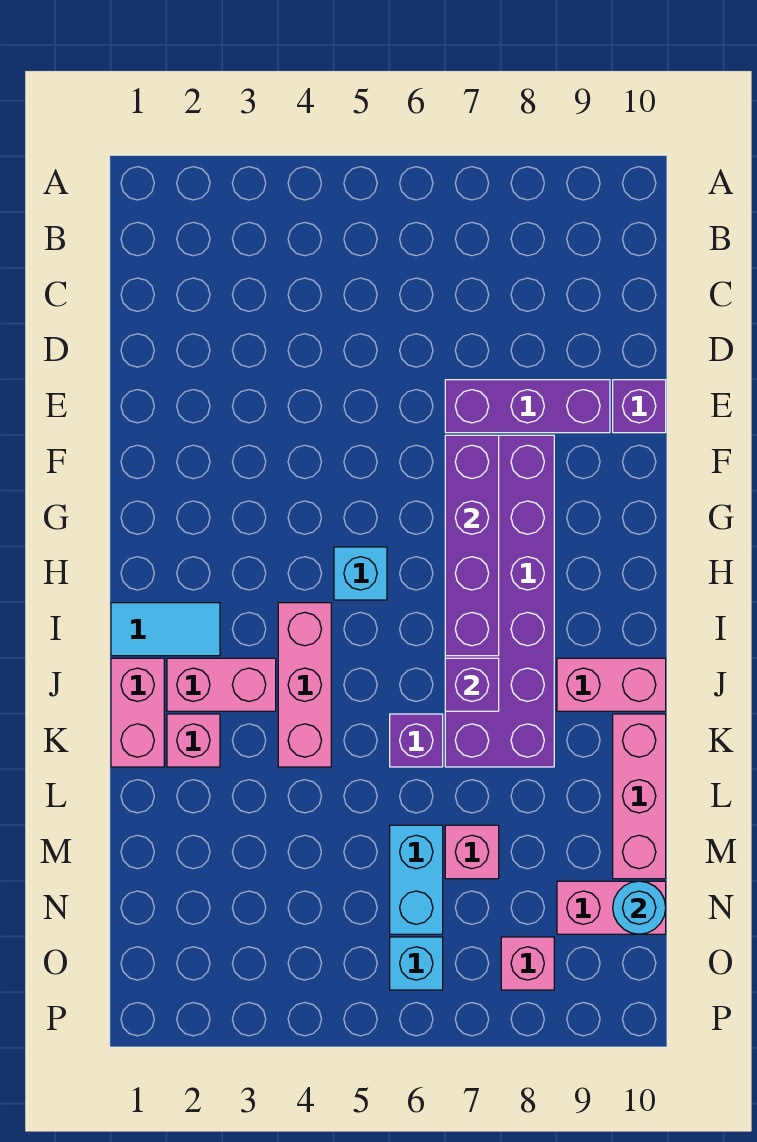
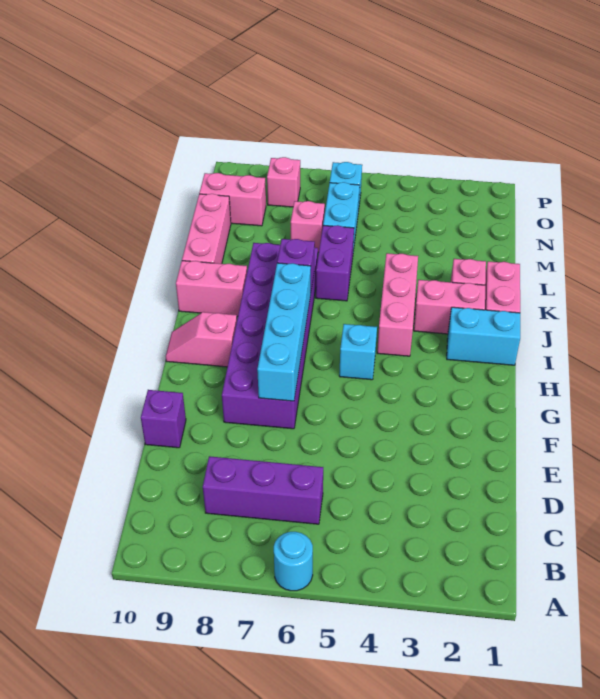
purple 1x3 brick [445,380,610,433] -> purple 1x3 brick moved to [203,456,323,524]
purple 1x4 brick [445,435,499,656] -> cyan 1x4 brick [257,263,311,401]
none -> pink 1x2 slope [166,312,237,367]
cyan 1x2 tile [111,603,220,656] -> cyan 1x2 brick [447,307,520,365]
purple 1x1 brick [390,714,443,767] -> purple 1x2 brick [316,225,354,301]
cyan 1x1 round brick [613,881,666,934] -> cyan 1x1 round brick moved to [274,532,313,591]

